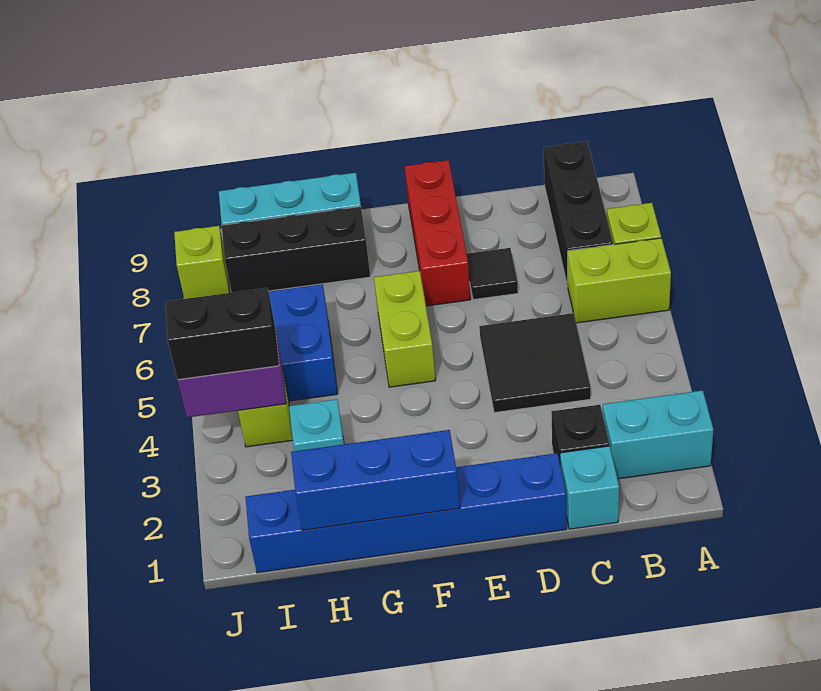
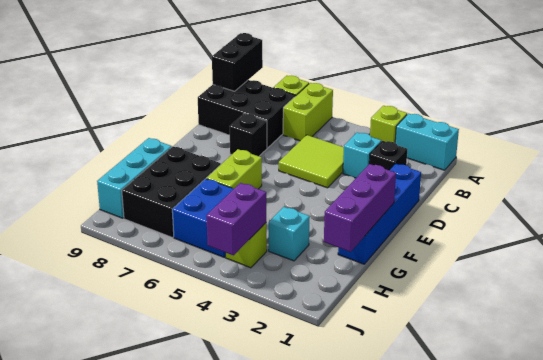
cyan 1x2 brick [603,390,713,479] -> cyan 1x2 brick turned to [395,113,459,170]
black 1x3 brick [544,142,613,286] -> black 2x3 brick [198,80,295,148]
cyan 1x1 brick [560,446,619,529] -> cyan 1x1 brick moved to [343,132,381,178]
black 2x2 tile [479,313,591,413] -> lime 2x2 tile [279,135,344,188]
blue 1x6 brick [245,453,567,573] -> blue 1x4 brick [338,164,421,264]
black 1x1 tile [467,248,518,300] -> black 1x1 brick [230,114,267,156]
red 1x3 brick [405,160,471,306] -> none
blue 1x3 brick [291,430,460,530] -> purple 1x3 brick [324,164,396,252]
lime 1x2 brick [374,271,436,387] -> lime 1x2 brick turned to [206,149,262,189]
black 1x3 brick [222,207,370,293] -> black 2x3 brick [122,146,221,238]
black 1x2 brick [165,288,279,380] -> black 1x2 brick moved to [212,33,263,91]
lime 1x1 brick [174,226,230,299] -> lime 1x1 brick moved to [370,106,407,143]

